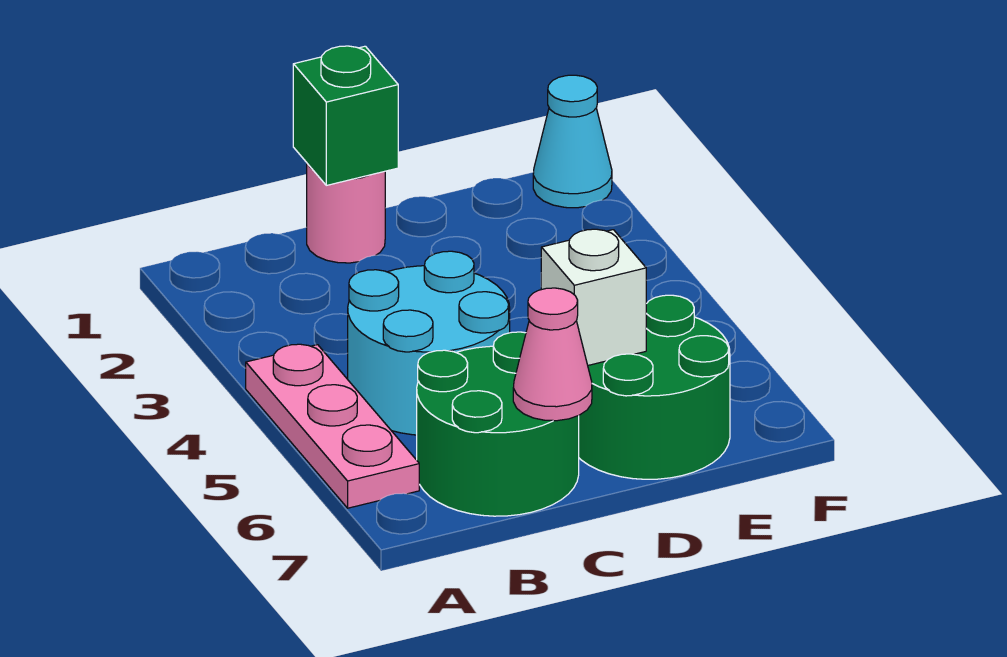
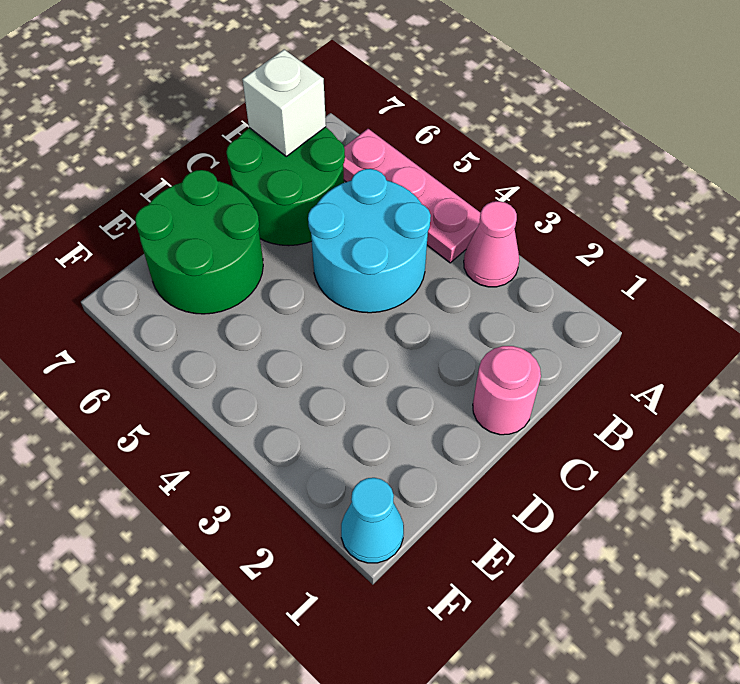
green 1x1 brick [293,46,398,185] -> none
pink 1x1 cone [513,288,592,421] -> pink 1x1 cone moved to [464,201,519,287]
white 1x1 brick [541,229,646,365] -> white 1x1 brick moved to [242,49,326,156]

